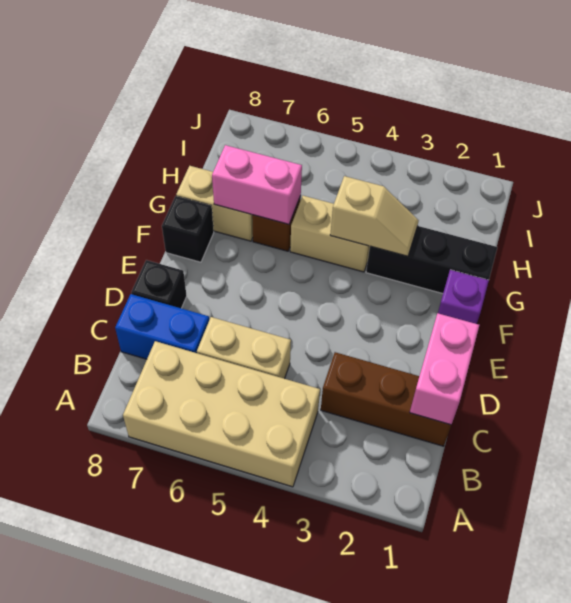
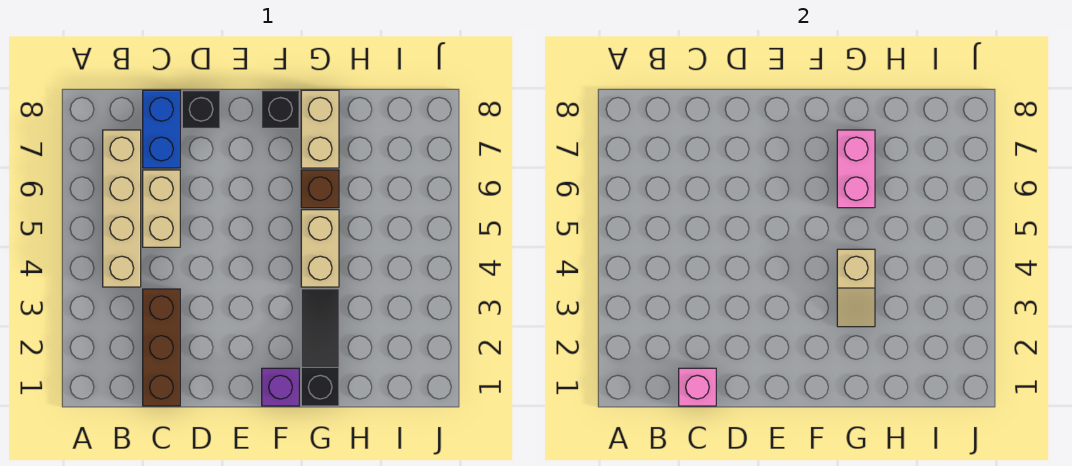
tan 2x4 brick [123,341,320,487] -> tan 1x4 brick [103,130,141,287]
pink 1x2 brick [410,313,479,425] -> pink 1x1 brick [679,368,716,406]
black 1x3 brick [366,226,497,294] -> black 1x3 slope [301,289,339,406]

